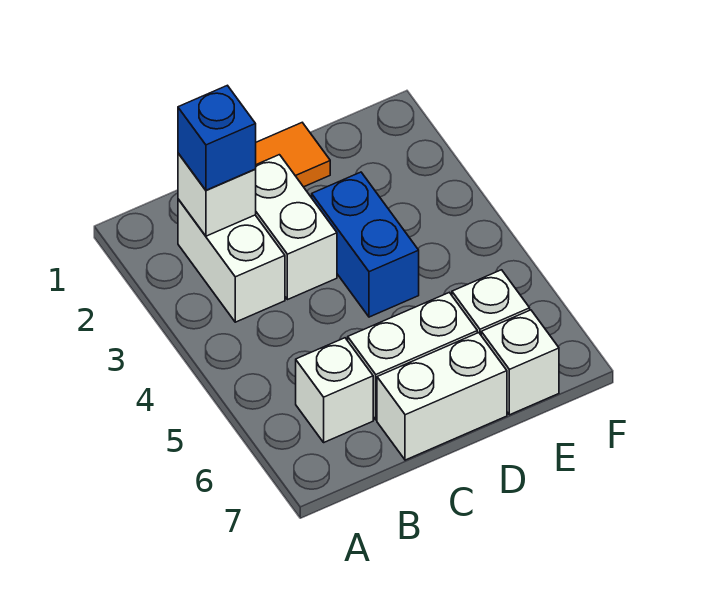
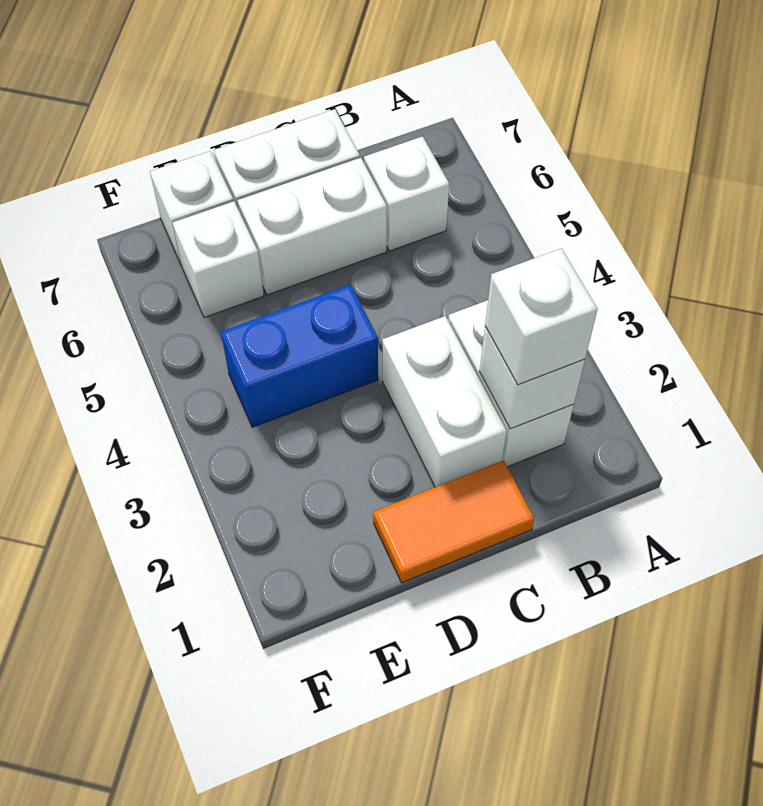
blue 1x1 brick [178,85,256,190] -> white 1x1 brick [485,248,597,385]
blue 1x2 brick [312,172,419,317] -> blue 1x2 brick turned to [221,285,378,427]

